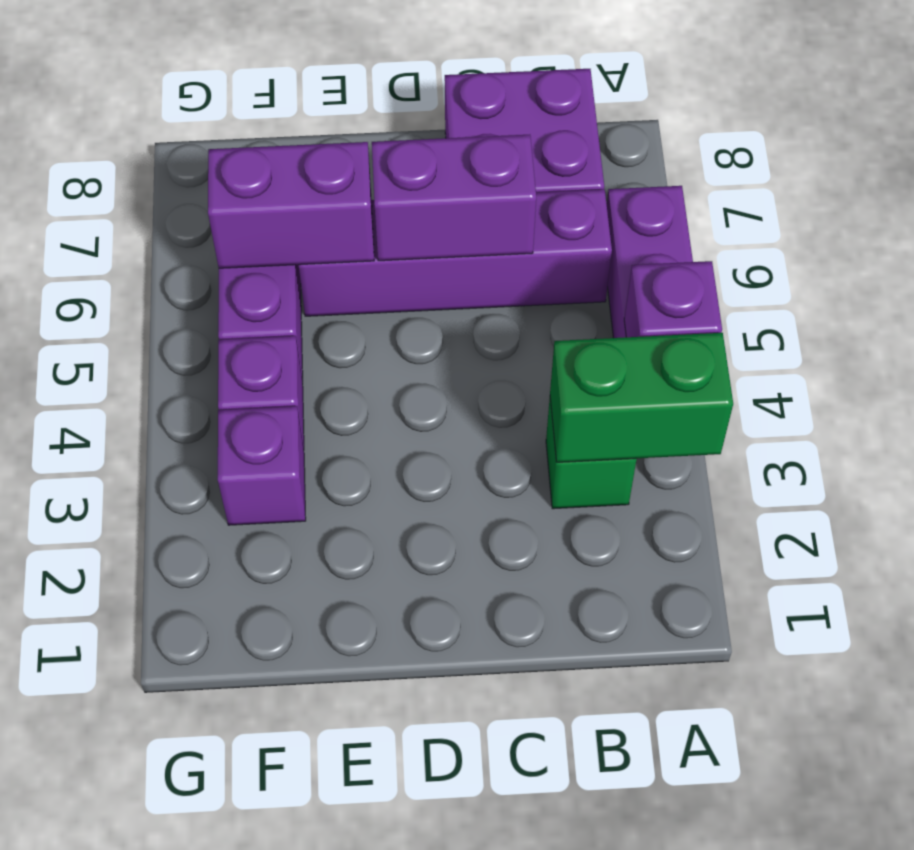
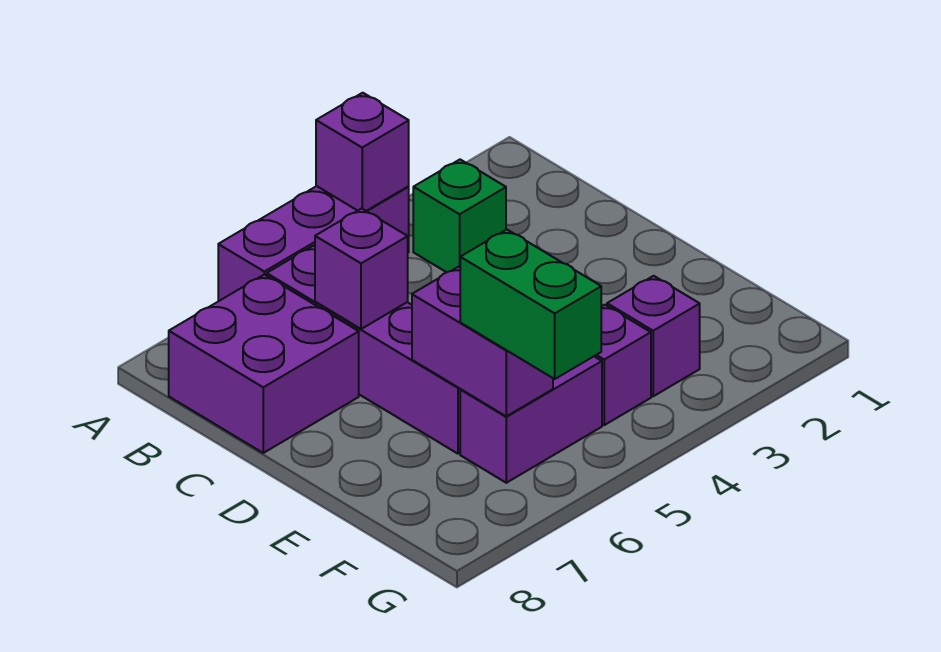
green 1x2 brick [550,333,733,462] -> green 1x2 brick moved to [460,230,601,379]
purple 1x2 brick [372,135,536,261] -> purple 1x1 brick [315,208,408,329]

